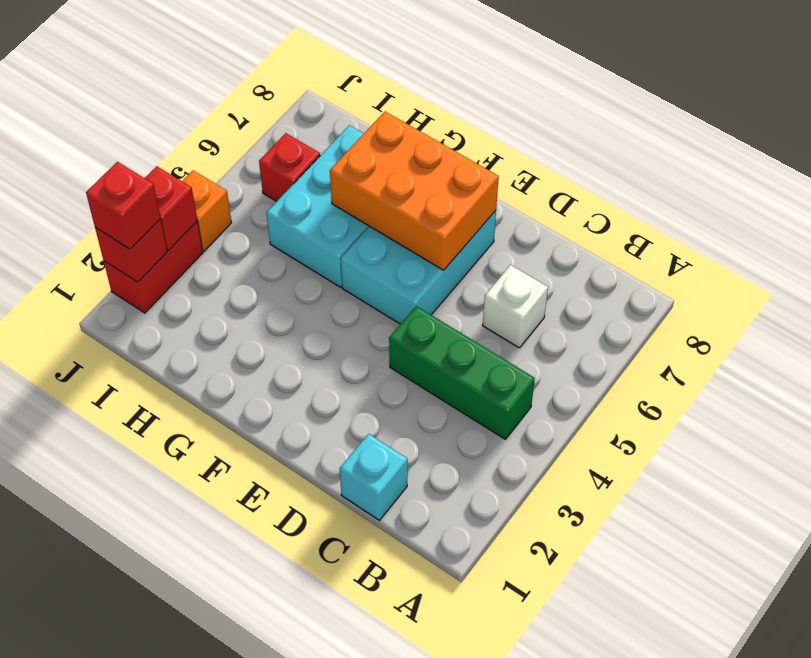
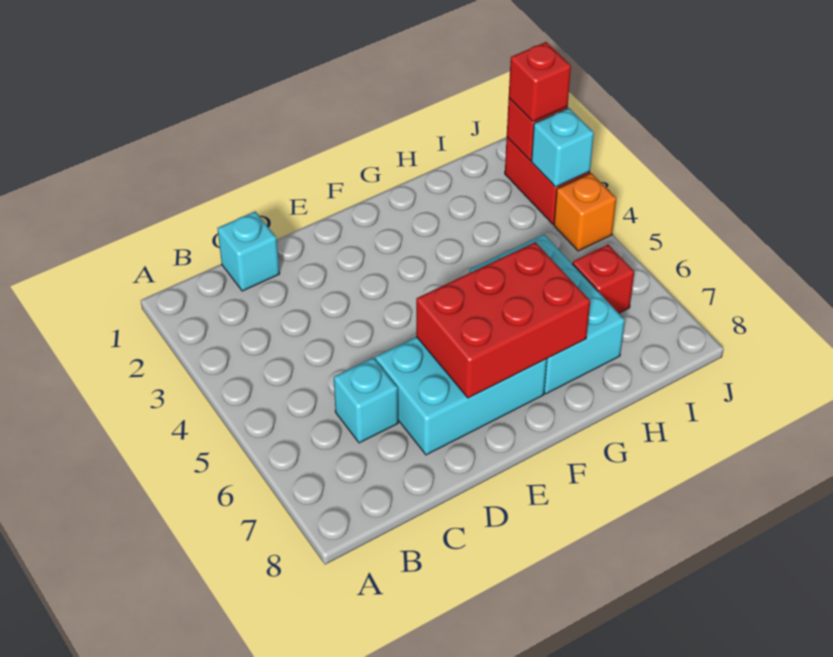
green 1x3 brick [389,306,535,439] -> none
white 1x1 brick [483,265,548,348] -> cyan 1x1 brick [334,358,398,443]
cyan 2x3 brick [341,211,496,324] -> cyan 2x3 brick turned to [375,337,547,455]
orange 2x3 brick [330,112,499,270] -> red 2x3 brick [416,242,590,398]
red 1x1 brick [145,166,197,250] -> cyan 1x1 brick [531,108,594,187]

